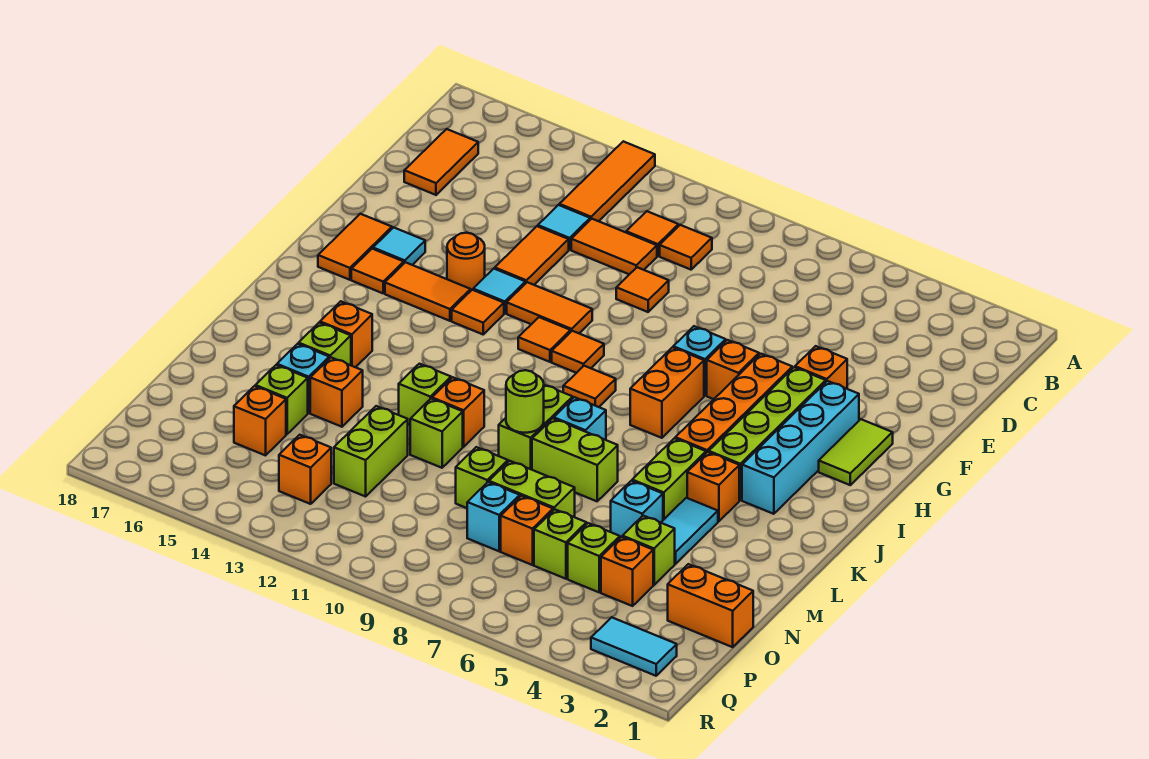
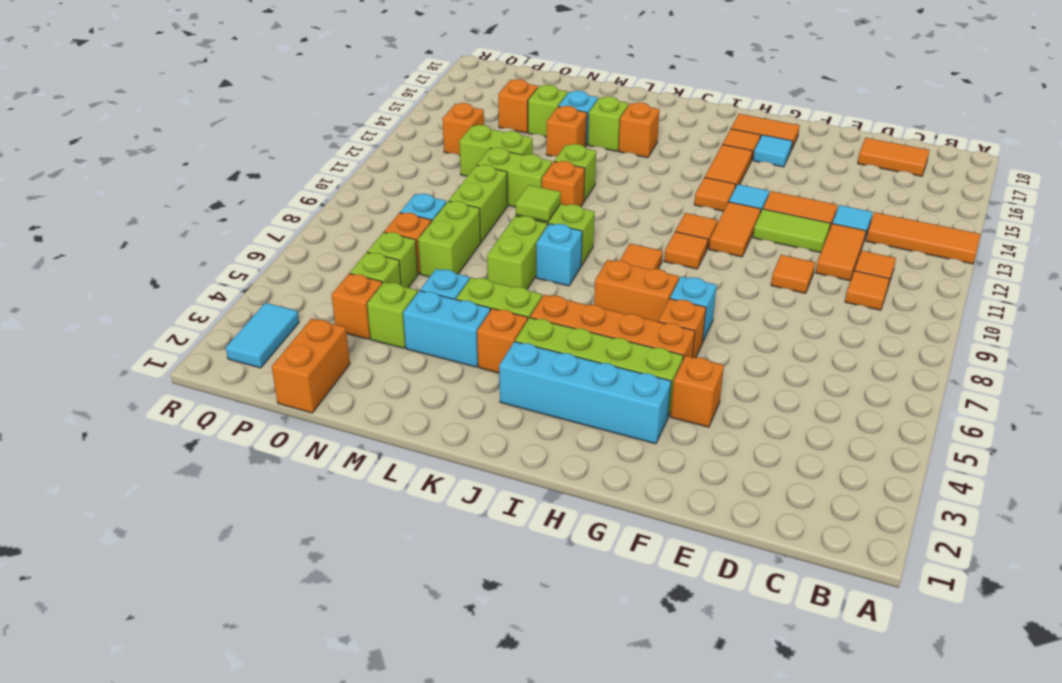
lime 1x2 tile [819,419,893,485] -> lime 1x2 tile moved to [753,209,831,253]
orange 1x1 round brick [447,233,485,290] -> none
cyan 1x2 tile [661,498,718,564] -> cyan 1x2 brick [403,291,490,367]
lime 1x1 round brick [506,370,544,433] -> lime 1x1 tile [516,185,561,222]
lime 1x1 brick [410,399,463,468] -> lime 1x2 brick [477,148,552,207]
lime 1x1 brick [456,447,508,508] -> lime 1x2 brick [449,165,508,242]

